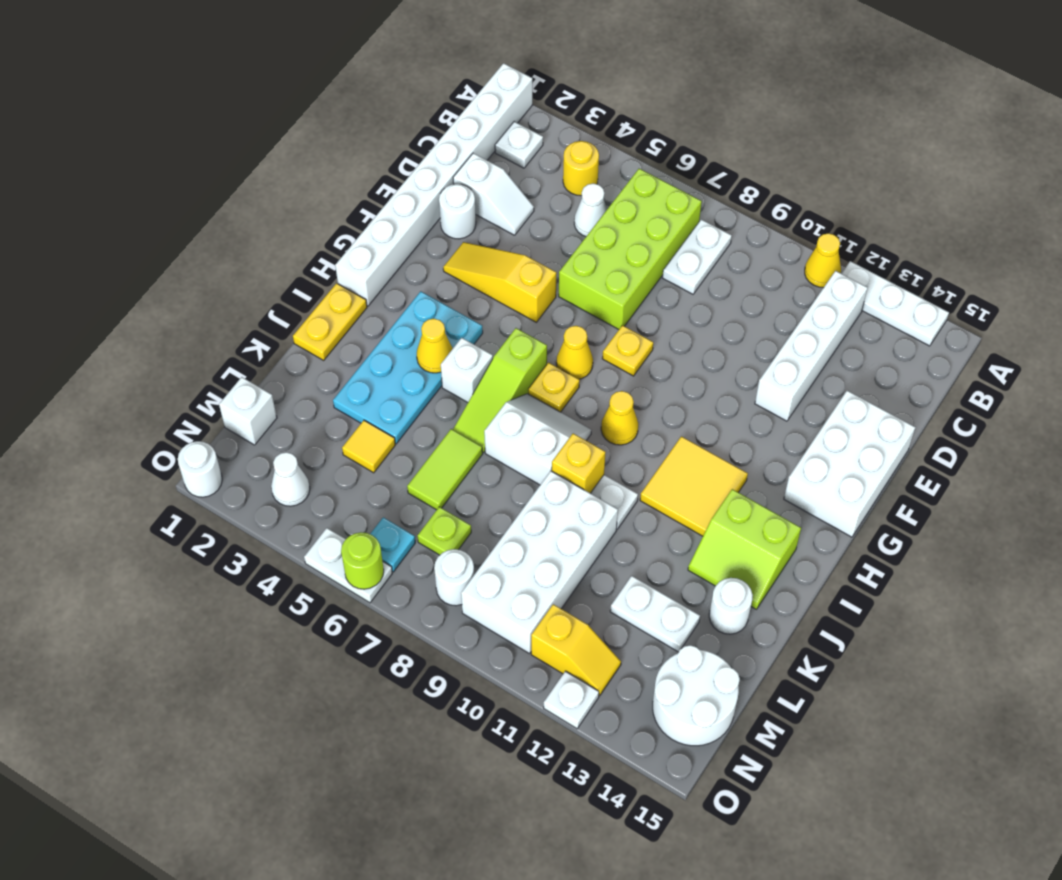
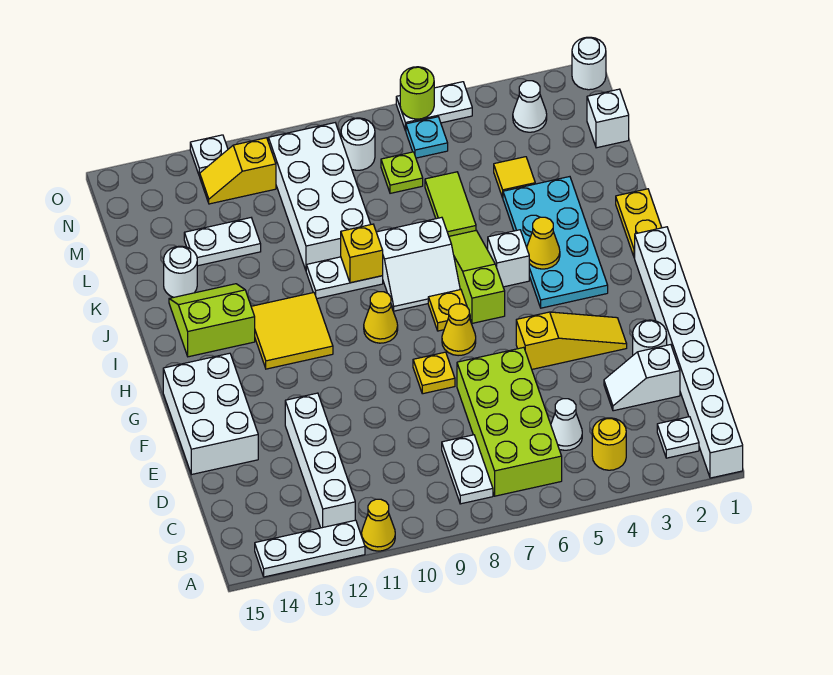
white 2x2 round brick [653,645,740,746] -> none

